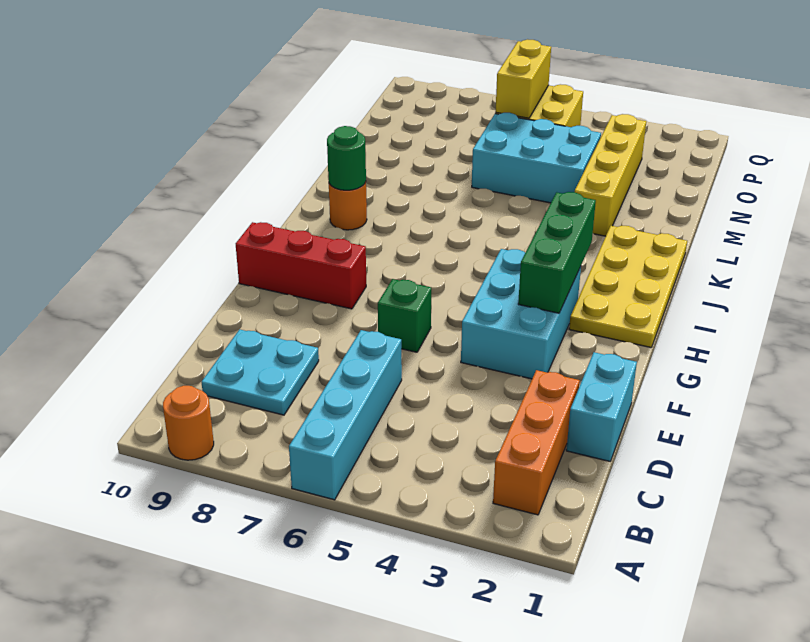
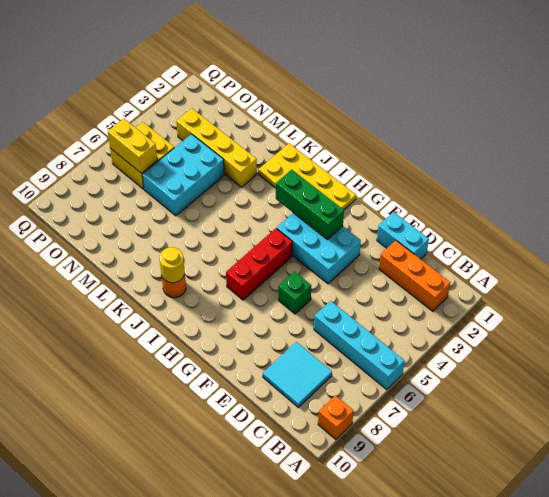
orange 1x1 round brick [163,386,214,460] -> orange 1x1 brick [318,395,354,440]
cyan 2x2 plate [202,329,319,415] -> cyan 2x2 tile [263,342,332,407]
red 1x3 brick [236,222,366,309] -> red 1x3 brick moved to [226,228,292,300]
green 1x1 round brick [327,126,366,190] -> yellow 1x1 round brick [160,247,185,283]

